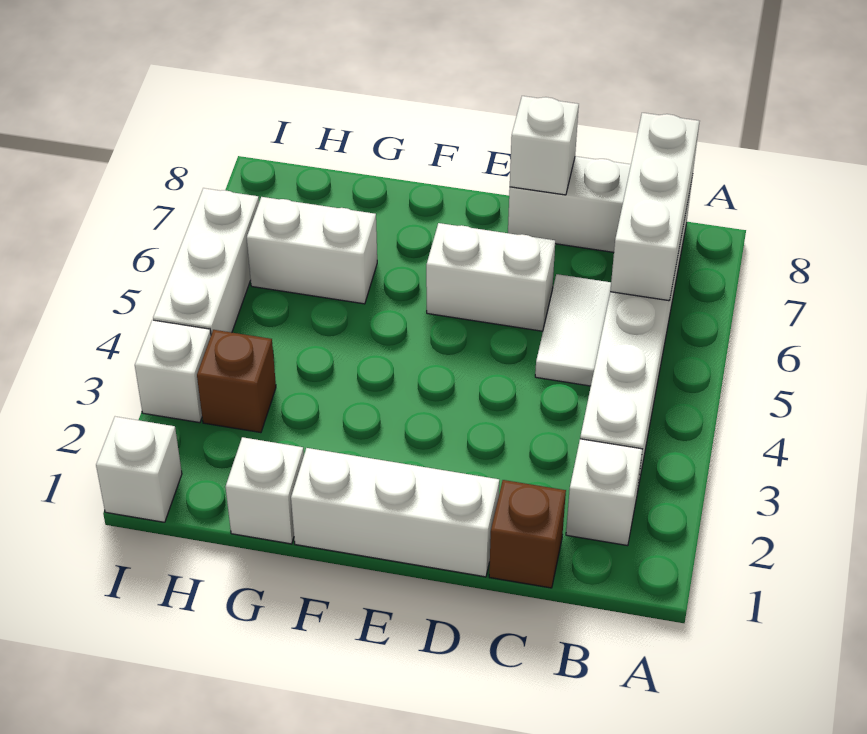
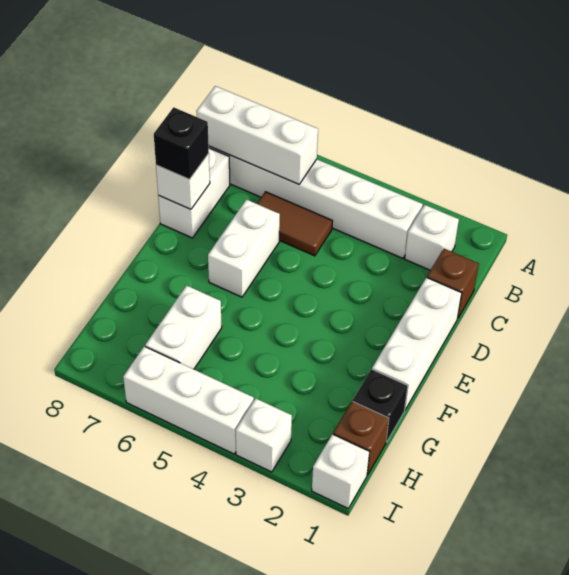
white 1x2 tile [535,274,611,386] -> brown 1x2 tile [257,192,332,256]
none -> black 1x1 brick [154,107,209,180]
white 1x1 brick [226,437,304,544] -> black 1x1 brick [353,369,408,442]
brown 1x1 brick [197,330,276,433] -> brown 1x1 brick moved to [333,401,389,475]

